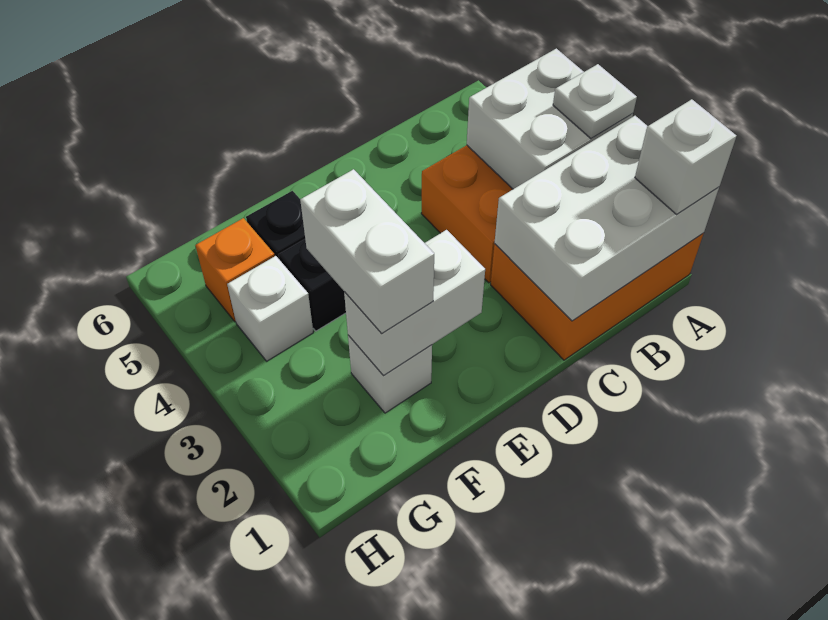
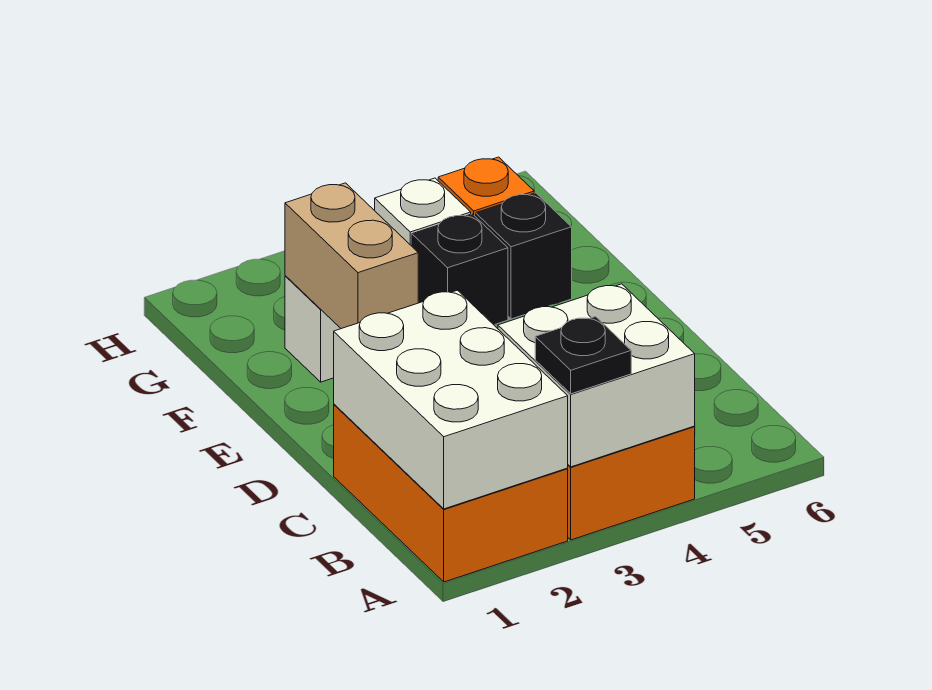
white 1x1 brick [635,99,736,214] -> none
white 1x1 plate [553,64,637,139] -> black 1x1 plate [535,317,631,394]
white 1x2 brick [344,230,485,376] -> tan 1x2 brick [285,183,418,329]
white 1x2 brick [300,169,434,334] -> none

